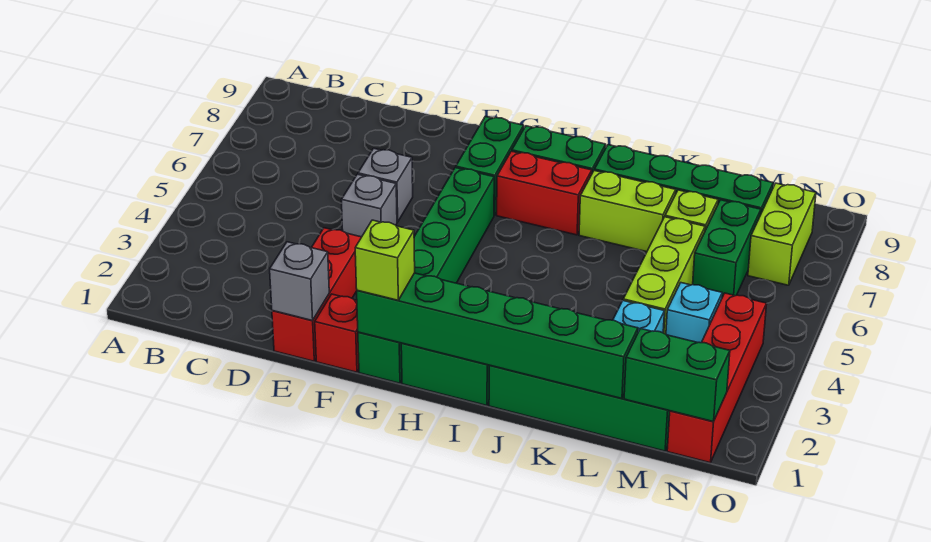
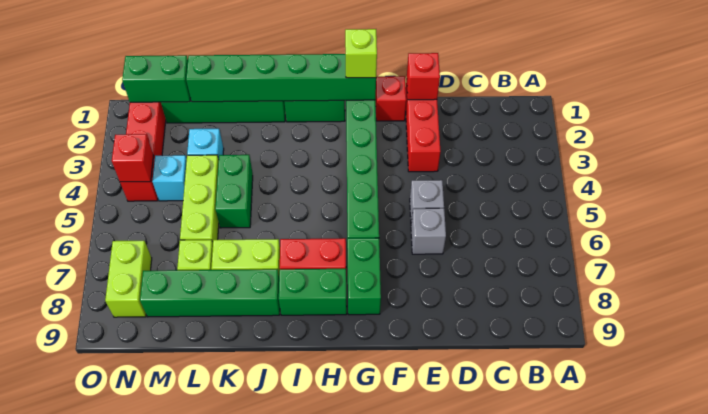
grey 1x1 brick [270,242,329,321] -> red 1x1 brick [407,53,440,100]
green 1x2 brick [693,200,761,297] -> green 1x2 brick moved to [215,155,253,228]
none -> red 1x1 brick [112,134,154,182]

